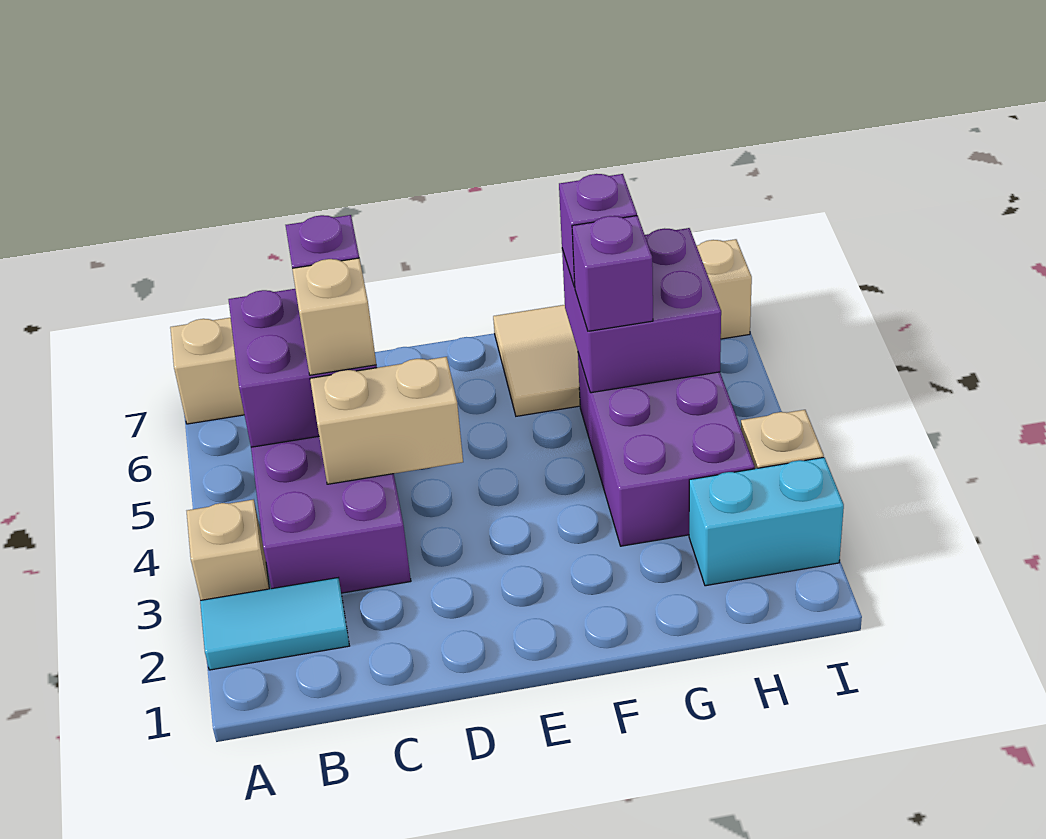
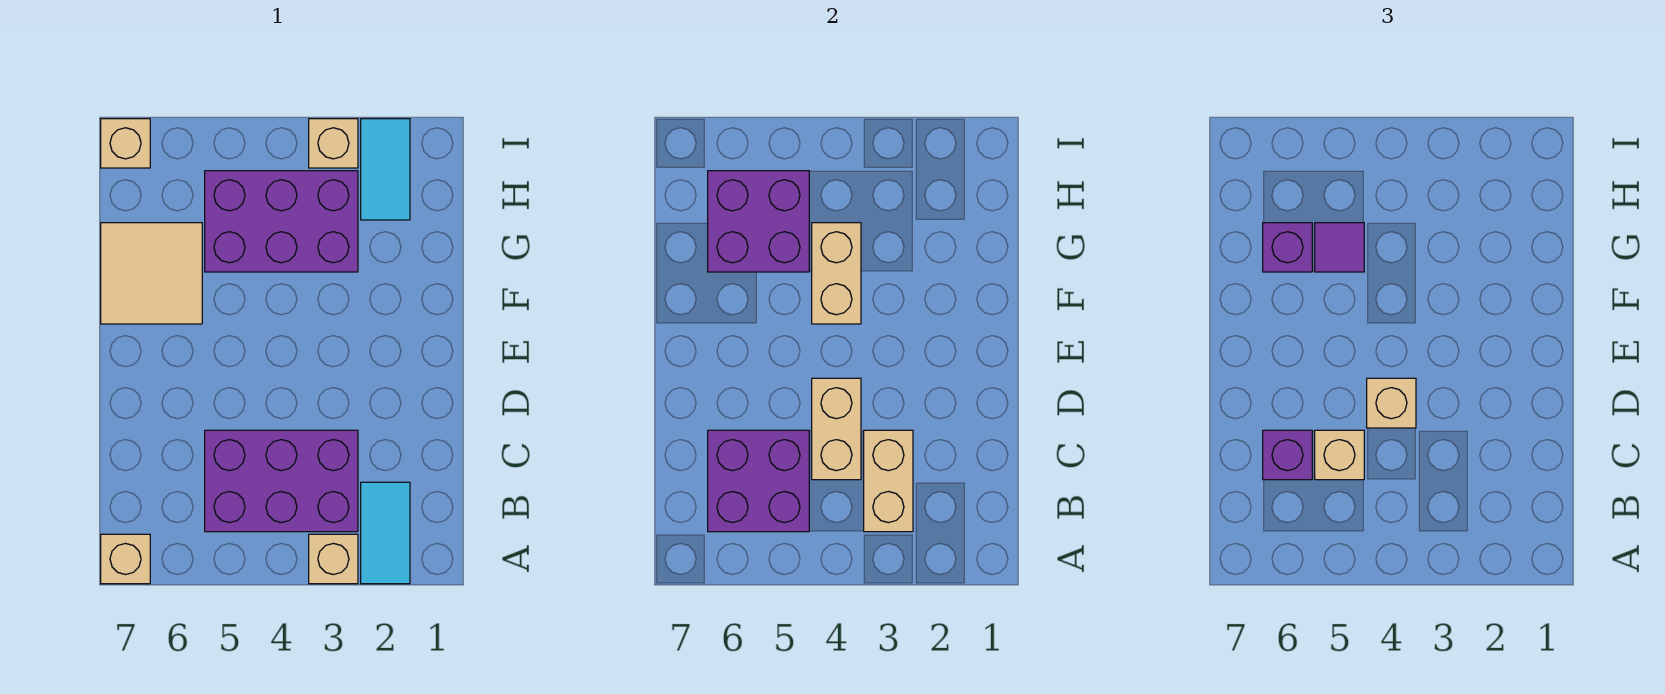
none -> tan 1x2 brick [864,430,913,532]
none -> tan 1x1 brick [1367,378,1416,428]
none -> tan 1x2 brick [812,223,861,324]
purple 1x1 brick [572,216,653,331] -> purple 1x1 tile [1315,223,1364,272]
cyan 1x2 brick [689,457,844,586] -> cyan 1x2 tile [361,119,410,220]

